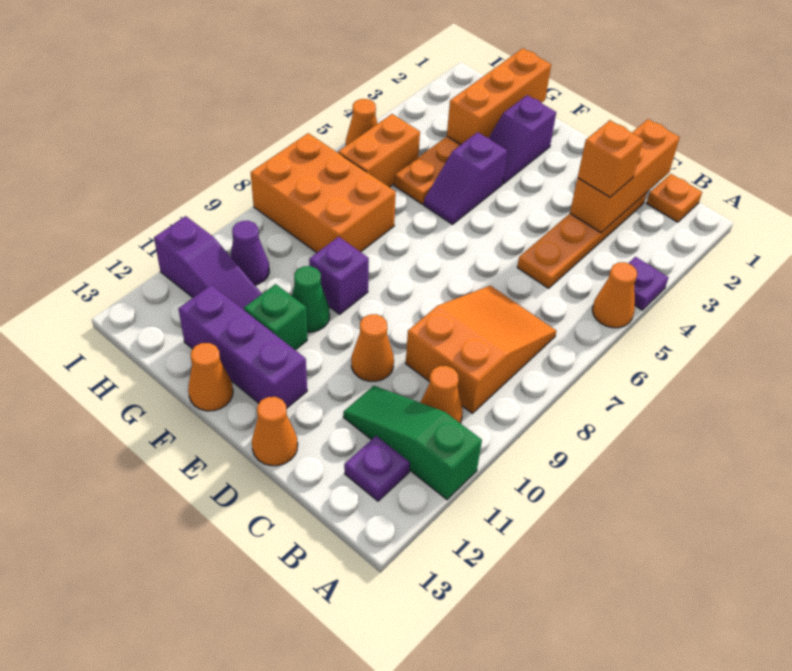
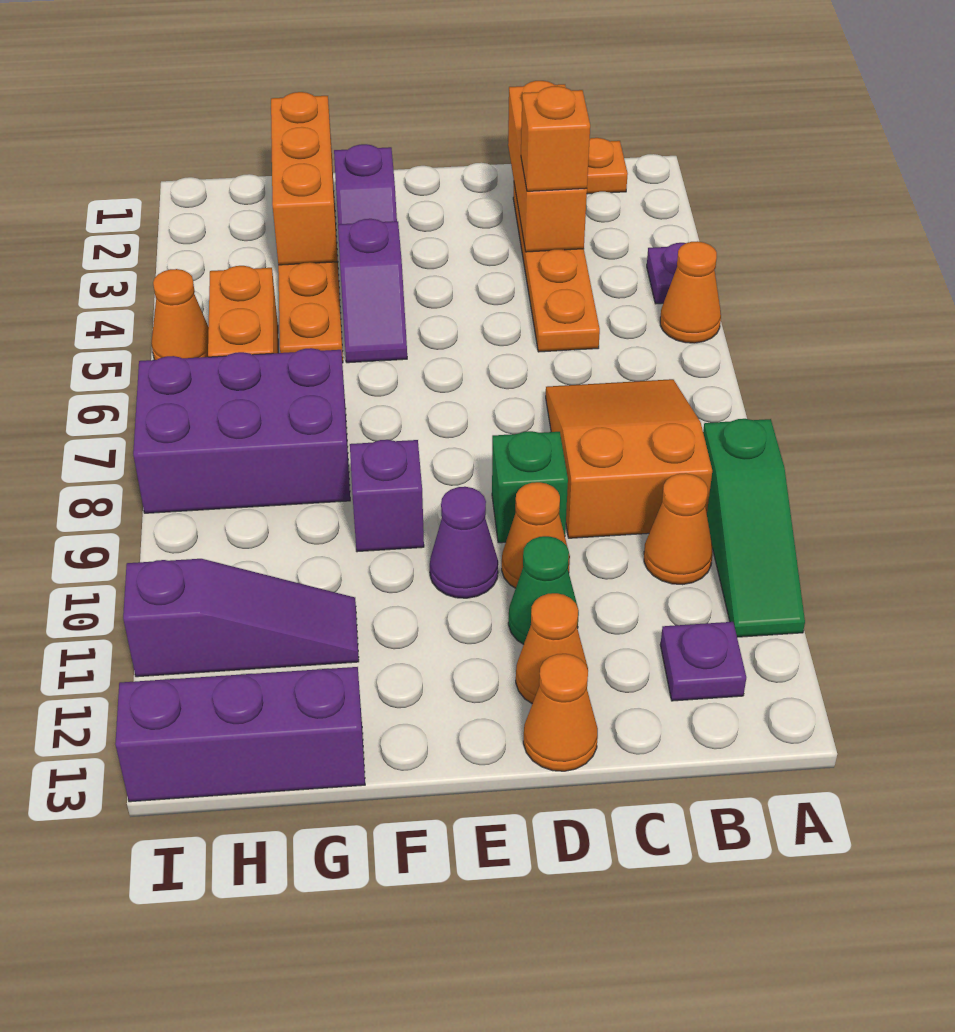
green 1x3 slope [343,386,482,500] -> green 1x3 slope turned to [703,419,805,637]
purple 1x3 brick [179,285,307,409] -> purple 1x3 brick moved to [115,667,365,802]
green 1x1 cone [292,266,330,332] -> green 1x1 cone moved to [508,536,579,644]
green 1x1 brick [244,284,307,350] -> green 1x1 brick moved to [492,431,568,543]
orange 1x1 cone [188,343,233,411] -> orange 1x1 cone moved to [516,593,588,704]
orange 2x3 brick [251,133,396,253] -> purple 2x3 brick [133,348,350,513]
purple 1x1 cone [230,221,269,285] -> purple 1x1 cone moved to [430,487,498,598]

